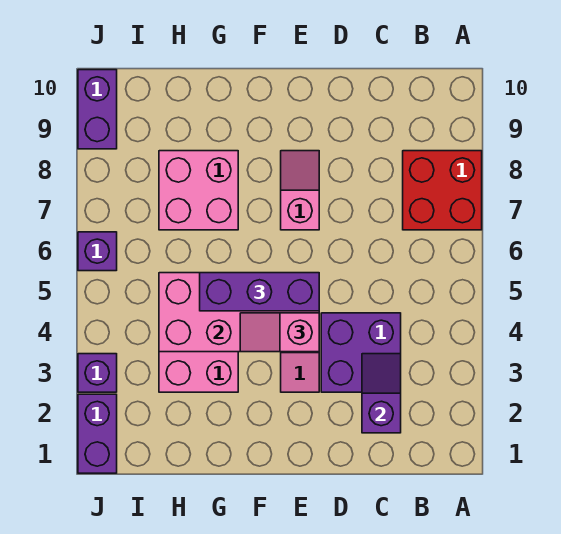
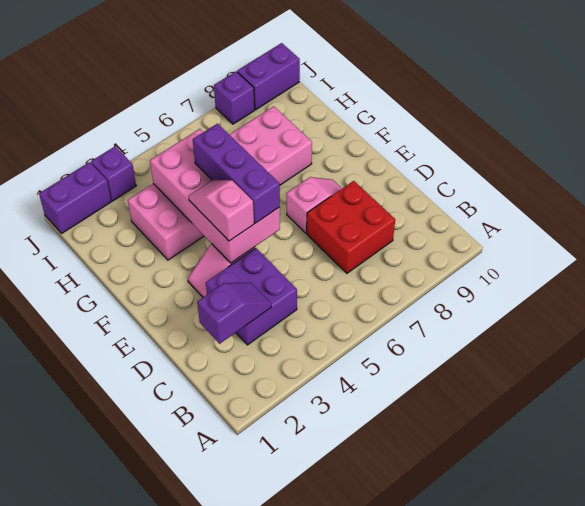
red 2x2 brick [403,151,482,230] -> red 2x2 brick moved to [307,181,395,273]
purple 1x1 brick [78,232,117,271] -> purple 1x1 brick moved to [214,71,255,124]

